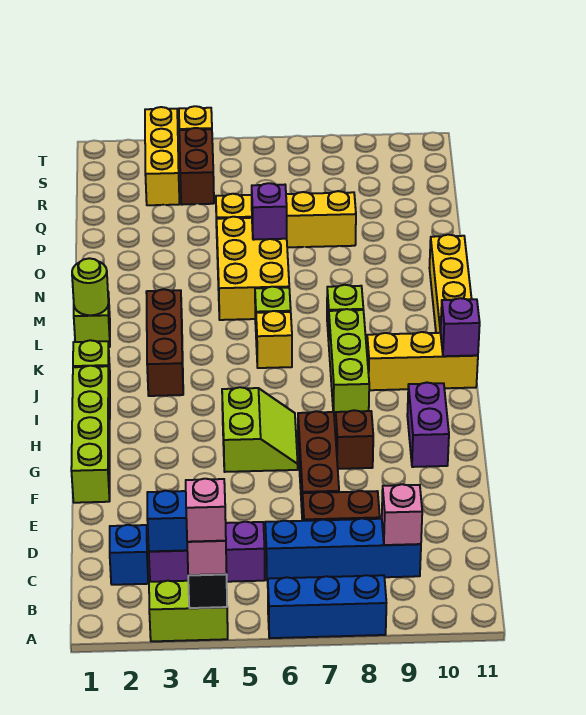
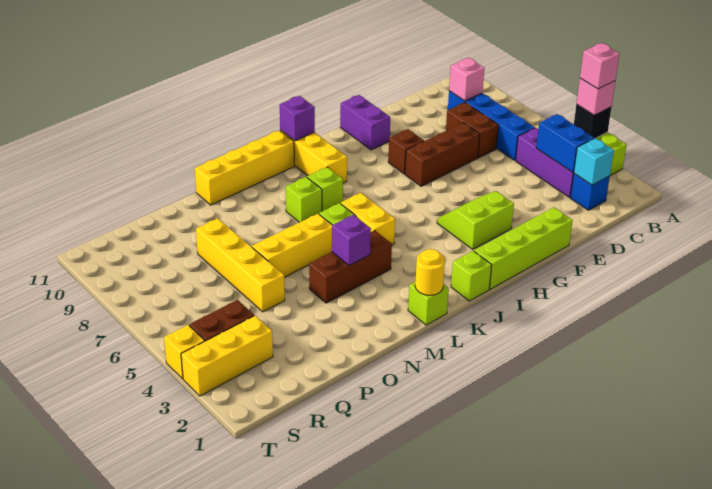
blue 1x3 brick [268,575,386,638] -> none
none -> cyan 1x1 brick [574,138,614,185]
lime 2x2 slope [222,387,298,472] -> lime 2x2 slope moved to [437,191,514,249]
purple 1x2 brick [407,383,449,467] -> purple 1x2 brick turned to [340,95,390,150]
lime 1x3 brick [329,309,369,417] -> lime 1x1 brick [307,167,343,211]
brown 1x3 brick [146,289,183,396] -> brown 1x3 brick moved to [309,230,392,303]
yellow 1x1 brick [256,311,292,368] -> yellow 1x2 brick [341,193,395,245]
lime 1x1 round brick [72,258,108,315] -> yellow 1x1 round brick [415,249,445,295]
yellow 2x3 brick [217,217,289,320] -> yellow 1x3 brick [252,214,332,277]
purple 1x1 brick [252,183,287,240] -> purple 1x1 brick moved to [332,215,371,265]

